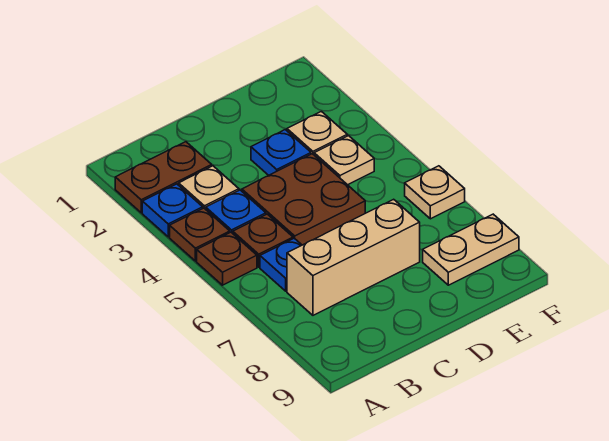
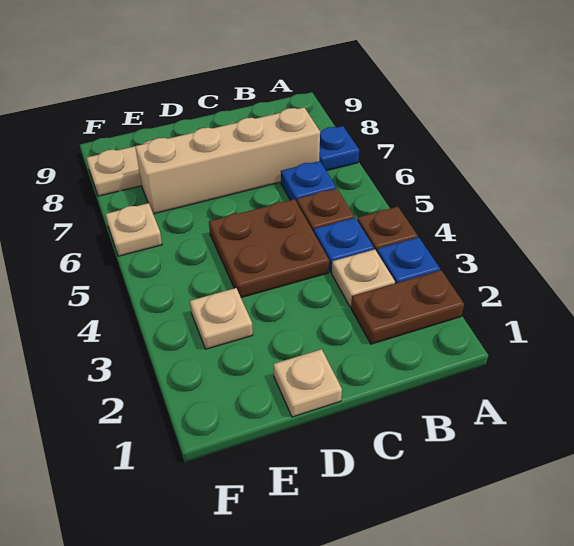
brown 1x1 plate [197,232,257,285] -> none
tan 1x3 brick [287,199,420,315] -> tan 1x4 brick [135,107,320,214]
blue 1x1 plate [251,130,311,175] -> blue 1x1 plate moved to [319,126,359,171]
tan 1x1 plate [314,136,374,185] -> tan 1x1 plate moved to [273,349,342,417]

